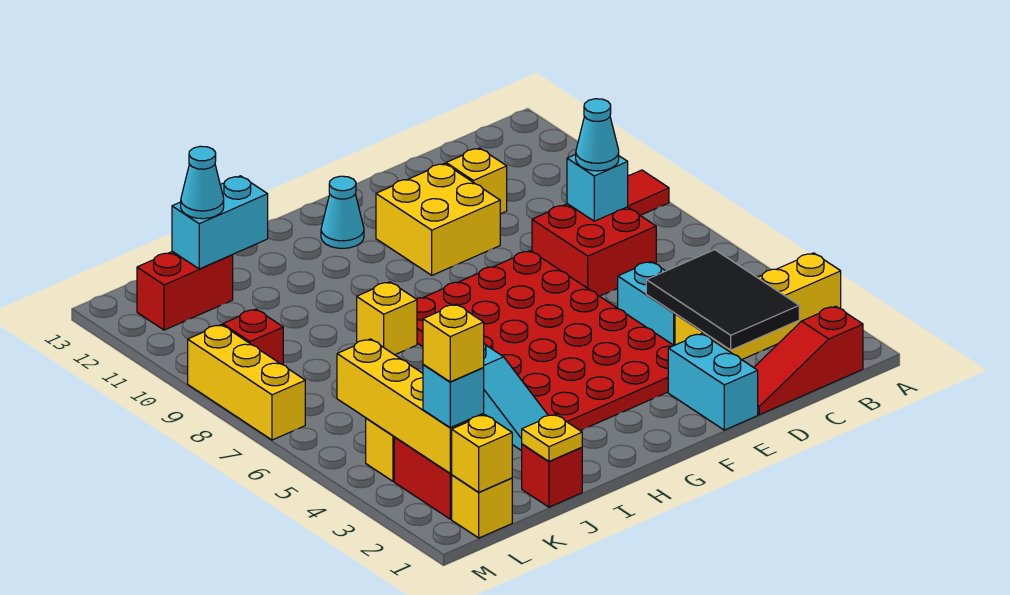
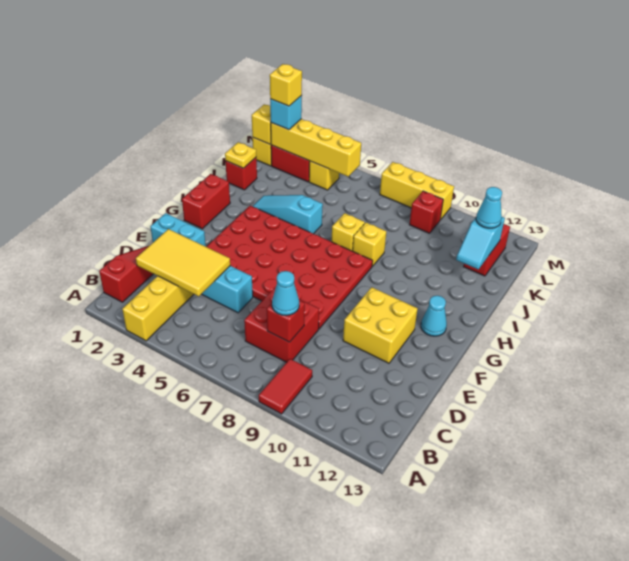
black 2x3 tile [646,250,799,350] -> yellow 2x3 tile [136,229,230,297]
cyan 1x1 brick [567,154,628,221] -> red 1x1 brick [267,301,305,342]
yellow 1x1 brick [446,148,507,214] -> yellow 1x1 brick moved to [331,213,365,251]
none -> red 1x2 brick [182,174,230,229]
cyan 1x2 brick [172,176,268,269] -> cyan 1x2 slope [456,217,505,270]

